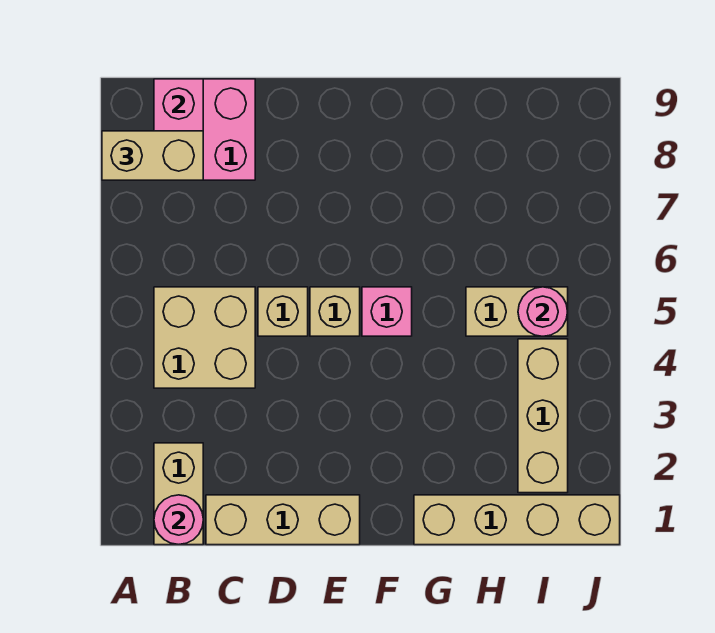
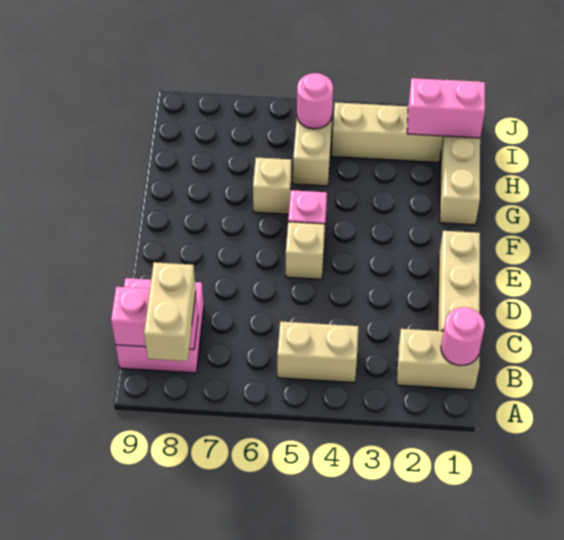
tan 2x2 brick [154,287,255,388] -> tan 1x2 brick [277,321,359,383]
tan 1x1 brick [258,287,308,336] -> tan 1x1 brick moved to [253,158,291,214]
none -> pink 1x2 brick [407,78,485,138]

